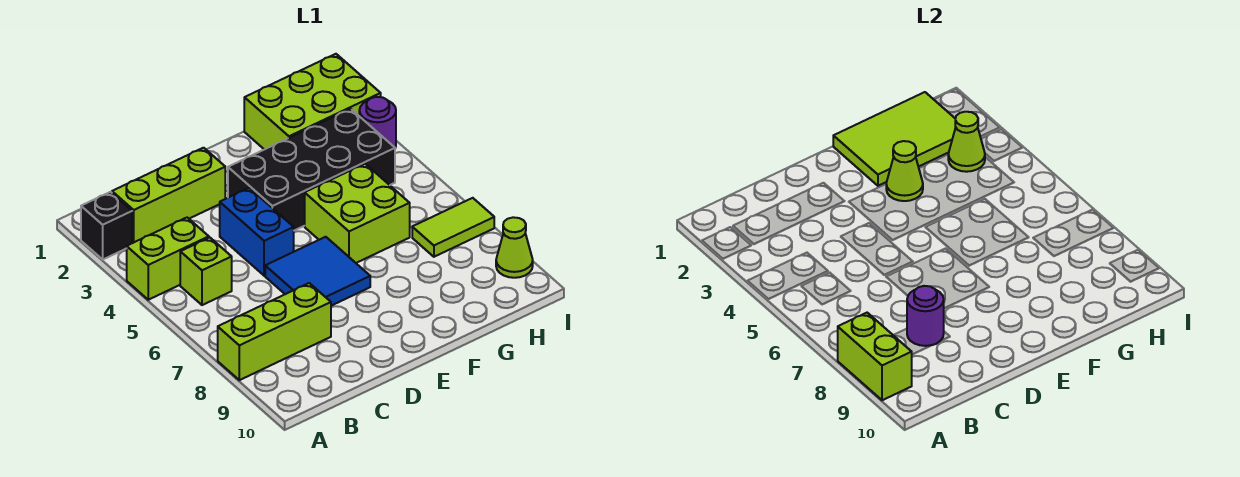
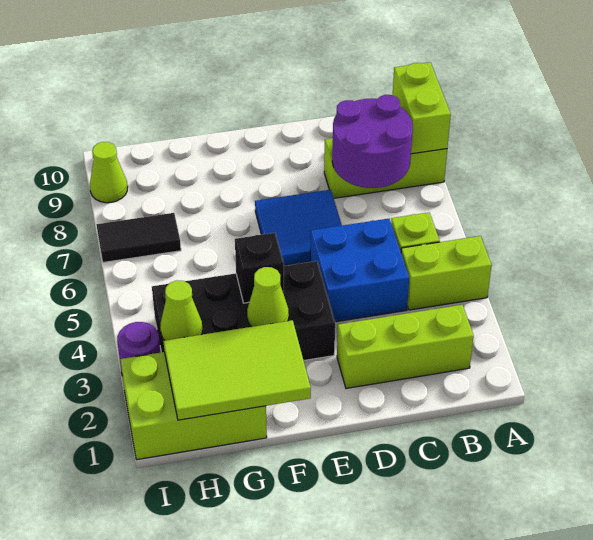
black 1x1 brick [81,192,132,259] -> black 1x1 brick moved to [235,233,284,303]
purple 1x1 round brick [907,286,944,346] -> purple 2x2 round brick [332,95,413,188]
blue 1x2 brick [220,188,294,276] -> blue 2x2 brick [310,219,409,322]
lime 2x2 brick [305,164,410,263] -> none
lime 1x2 tile [412,198,494,257] -> black 1x2 tile [96,213,181,262]

